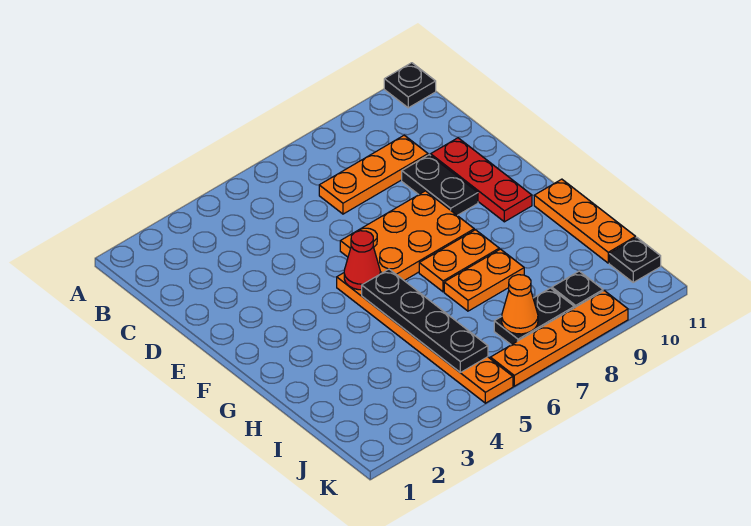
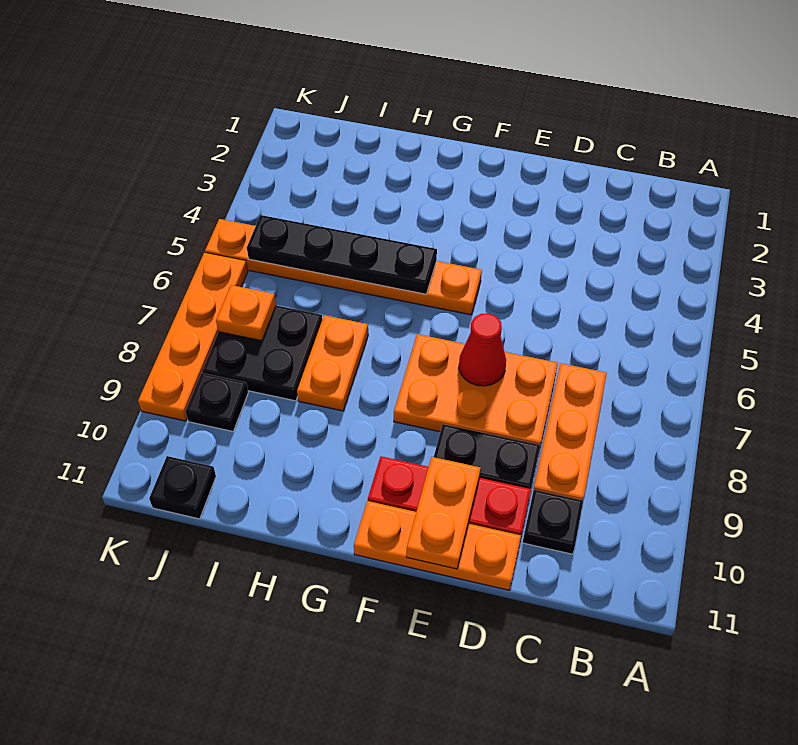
black 1x1 plate [384,63,436,108] -> black 1x1 plate moved to [523,490,583,554]
orange 2x3 plate [340,191,474,281] -> orange 2x3 plate turned to [394,334,558,445]
red 1x1 cone [344,231,380,290] -> red 1x1 cone moved to [459,313,506,386]
orange 1x2 plate [419,230,499,292] -> orange 1x2 plate moved to [406,457,480,569]
orange 1x3 plate [534,179,636,263] -> orange 1x3 plate moved to [354,501,521,590]
black 1x2 plate [494,288,574,345] -> black 2x2 plate [202,306,322,401]
orange 1x1 cone [502,275,538,334] -> orange 1x1 plate [216,285,276,341]

